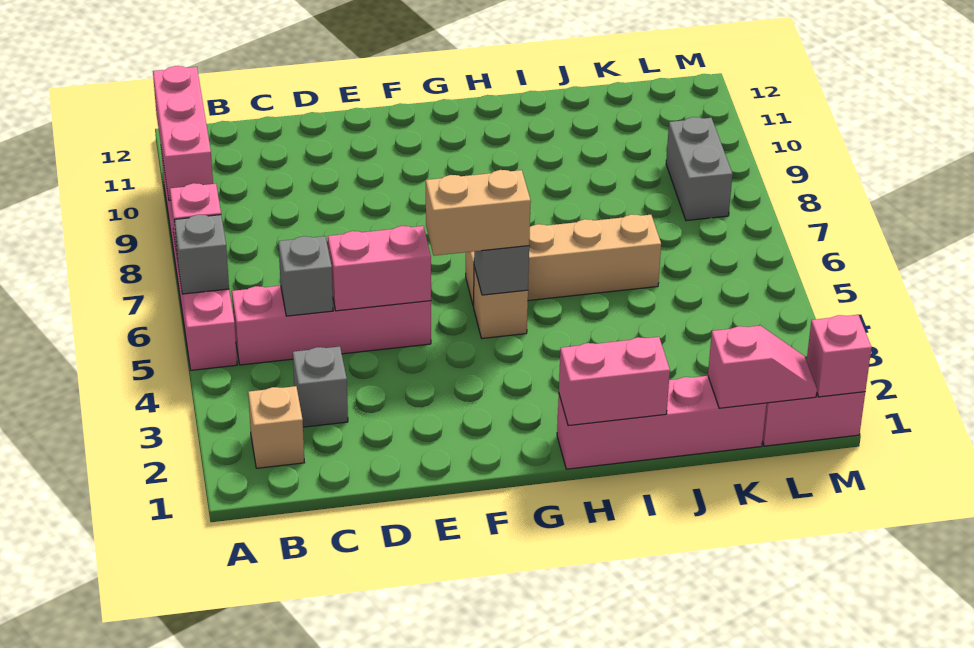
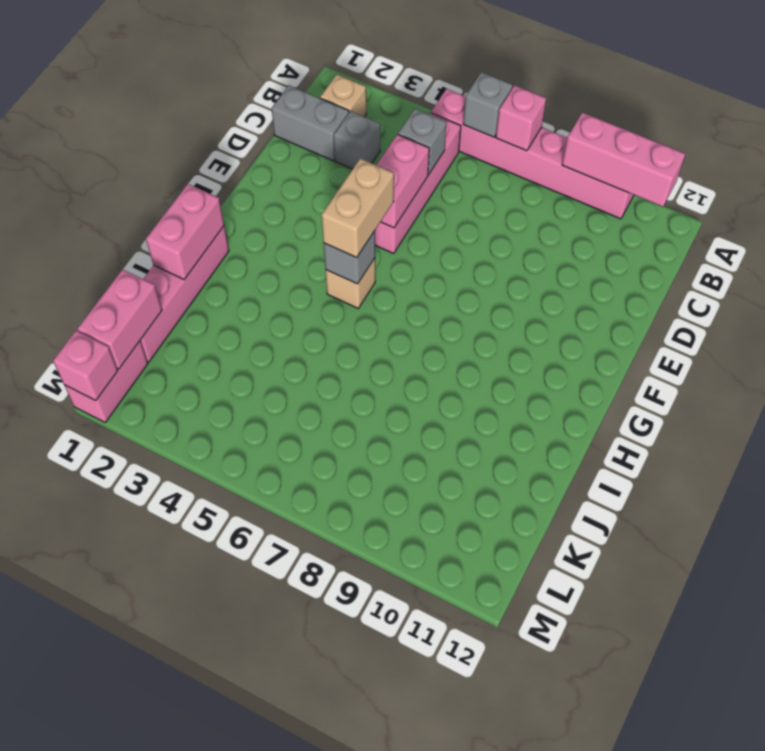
tan 1x4 brick [466,214,661,306] -> none
pink 1x2 slope [708,326,817,408] -> pink 1x2 brick [77,270,162,369]
grey 1x2 brick [666,117,732,221] -> grey 1x2 brick moved to [271,85,349,161]

